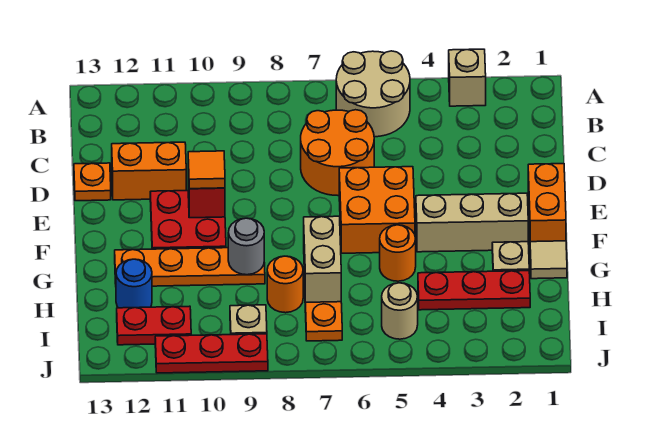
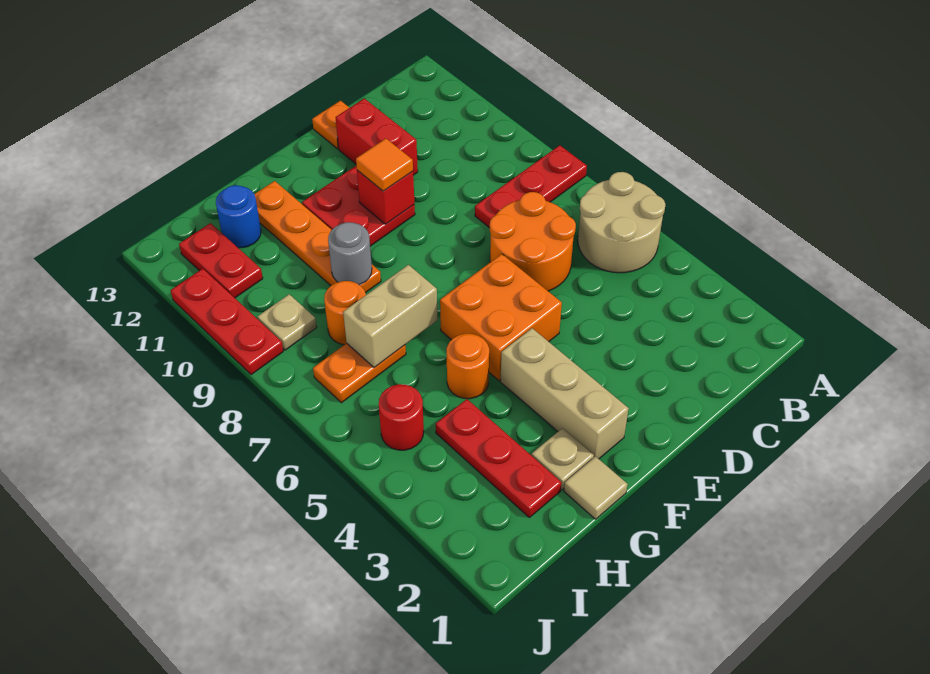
tan 1x1 brick [449,49,486,106] -> none
none -> red 1x3 plate [475,145,587,228]
orange 1x2 brick [112,142,186,200] -> red 1x2 brick [336,98,418,175]
orange 1x2 brick [528,164,566,242] -> none
tan 1x1 round brick [382,283,418,339] -> red 1x1 round brick [379,384,424,450]

